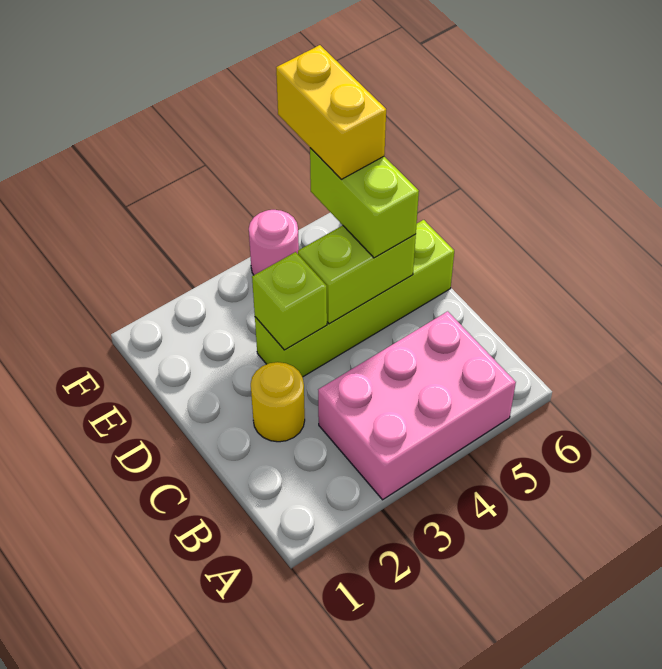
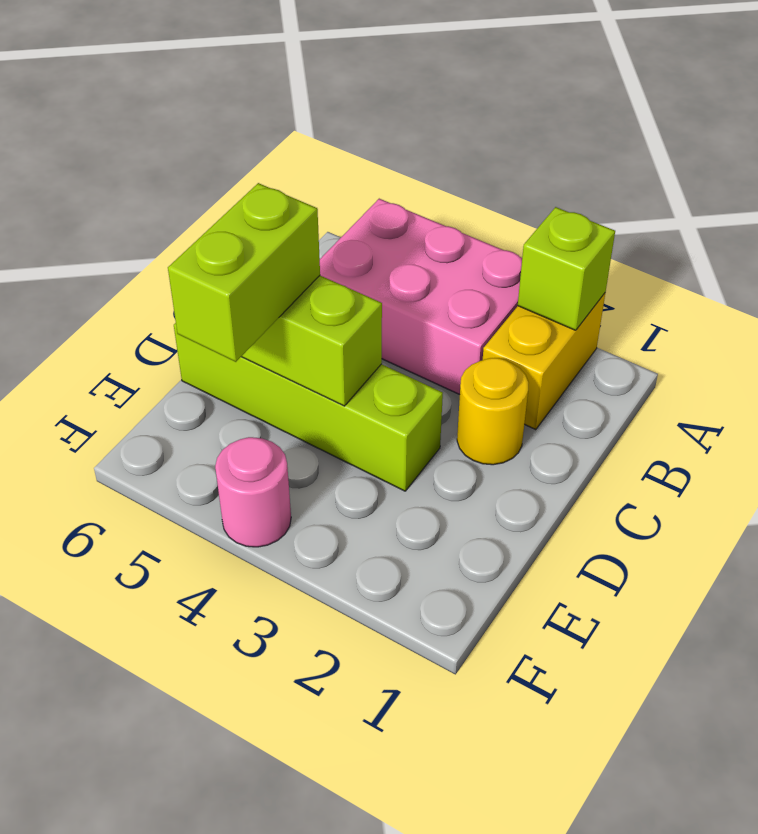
lime 1x1 brick [252,252,327,350] -> lime 1x1 brick moved to [518,207,615,330]
yellow 1x2 brick [276,45,386,179] -> yellow 1x2 brick moved to [483,293,605,430]

